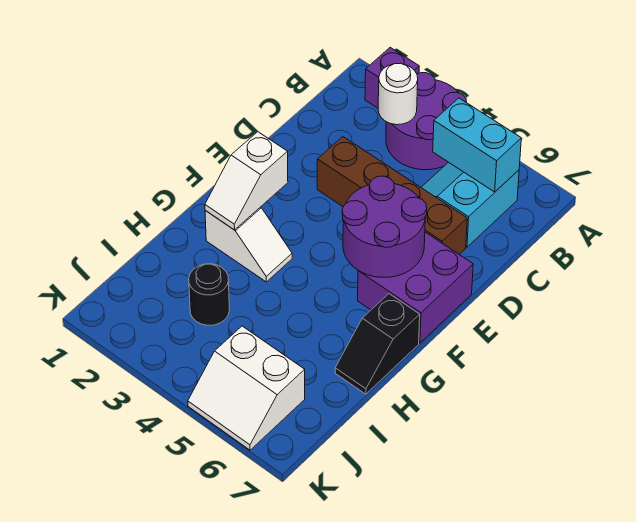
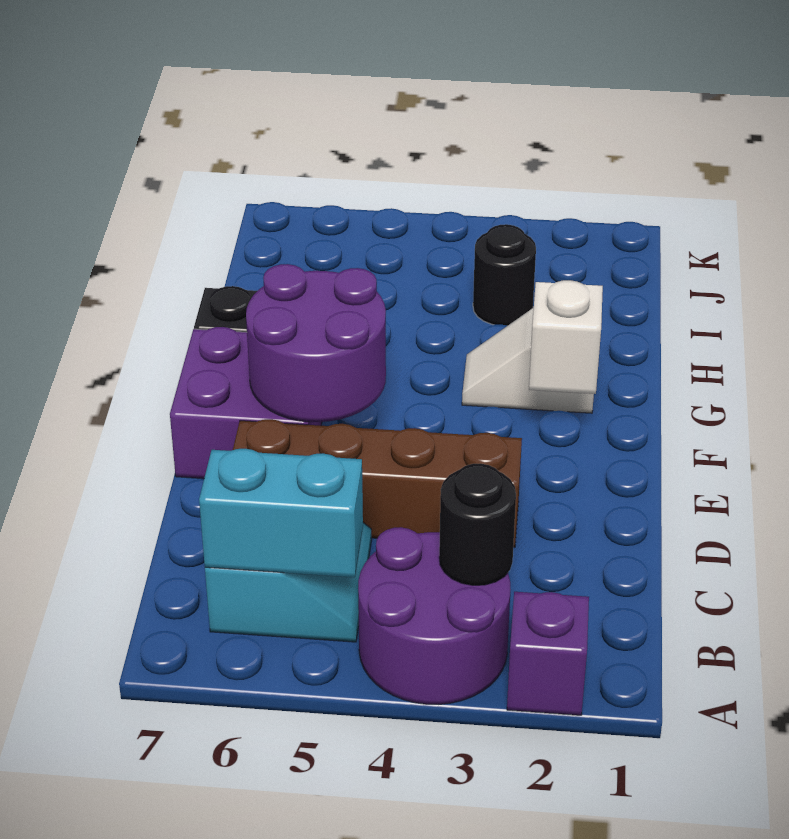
white 1x1 round brick [378,63,418,125] -> black 1x1 round brick [439,463,516,585]
white 2x2 slope [188,326,305,450] -> none

